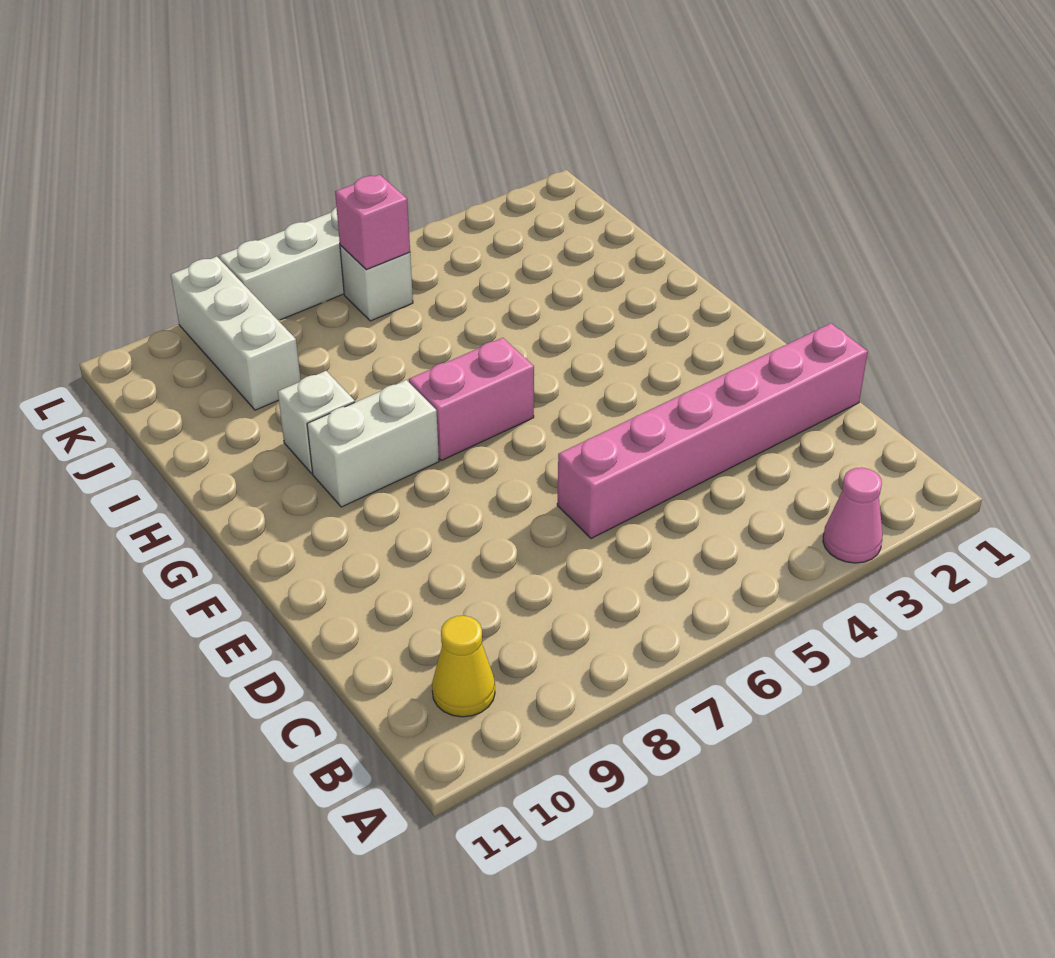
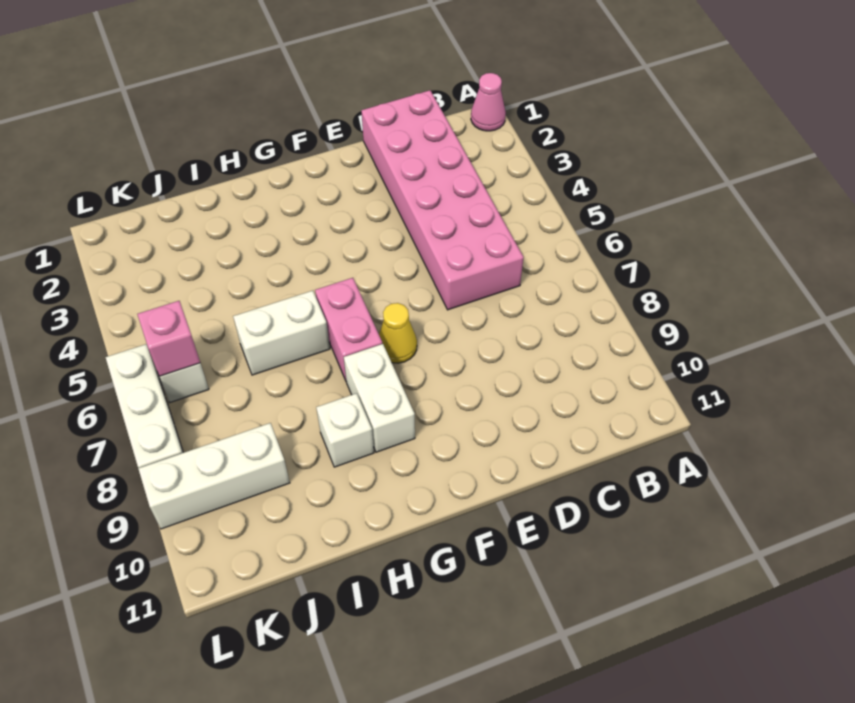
pink 1x1 cone [823,468,883,563] -> pink 1x1 cone moved to [471,73,506,131]
yellow 1x1 cone [432,616,495,717] -> yellow 1x1 cone moved to [379,303,417,363]
pink 1x6 brick [557,323,868,539] -> pink 2x6 brick [362,90,524,310]
none -> white 1x2 brick [233,291,330,375]

